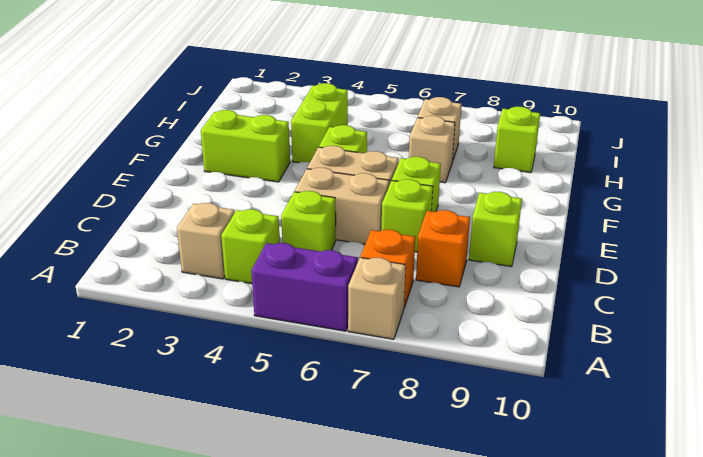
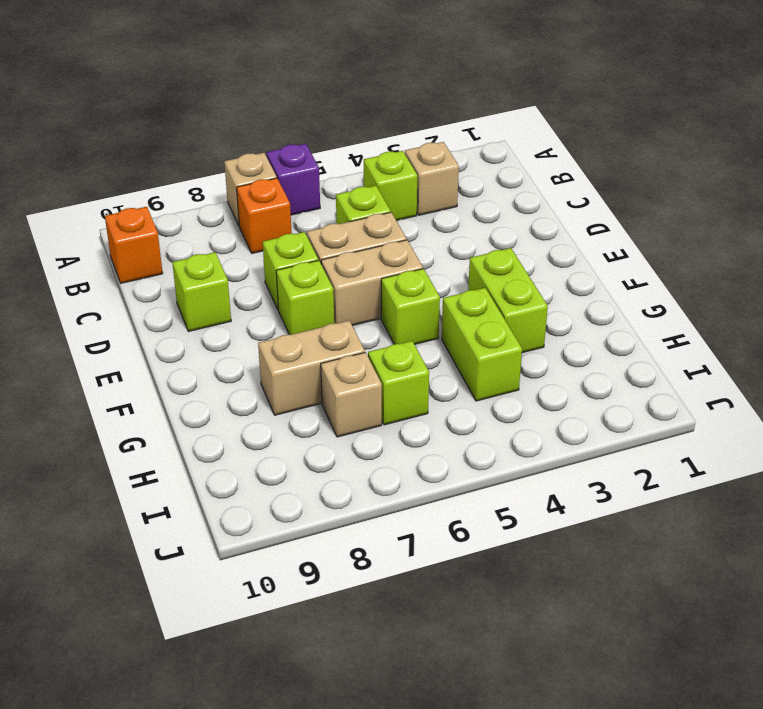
purple 1x2 brick [251,243,358,331] -> purple 1x1 brick [266,144,320,215]
orange 1x1 brick [416,210,470,287] -> orange 1x1 brick moved to [105,207,163,283]
lime 1x2 brick [201,110,290,182] -> lime 1x2 brick turned to [468,248,548,353]
tan 1x1 brick [409,116,455,183] -> tan 1x2 brick [258,321,365,415]
lime 1x1 brick [494,107,540,173] -> lime 1x1 brick moved to [368,341,429,425]

